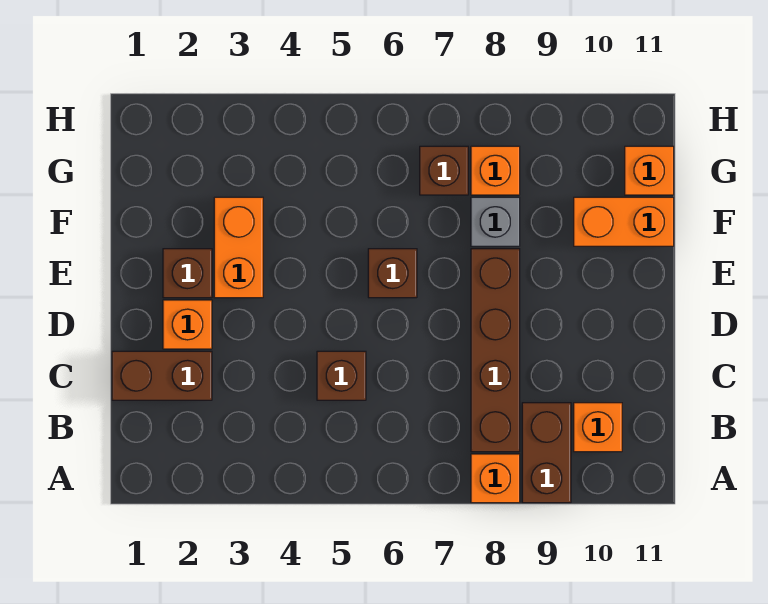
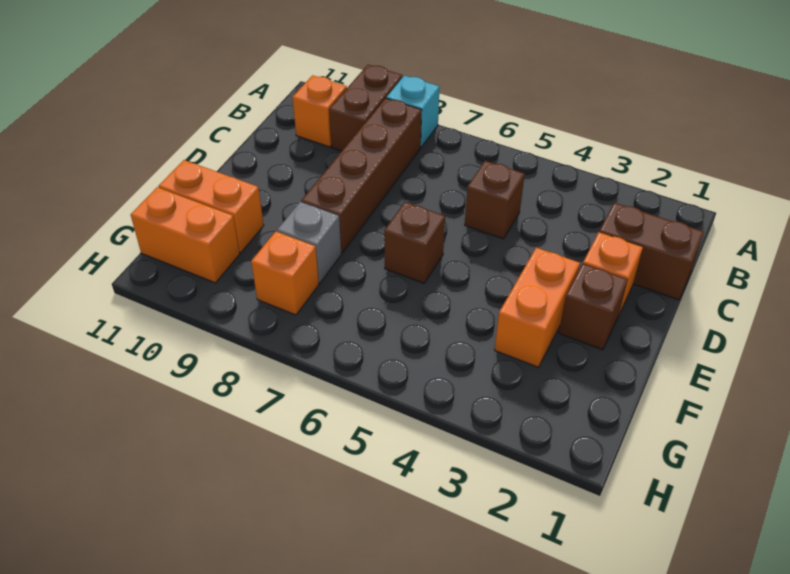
orange 1x1 brick [471,454,520,503] -> cyan 1x1 brick [386,76,440,147]
brown 1x1 brick [420,146,468,195] -> none
orange 1x1 brick [625,146,674,195] -> orange 1x2 brick [131,187,240,283]

